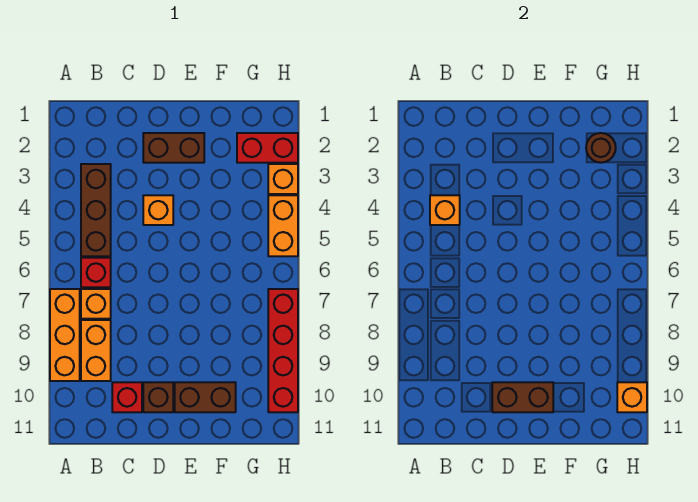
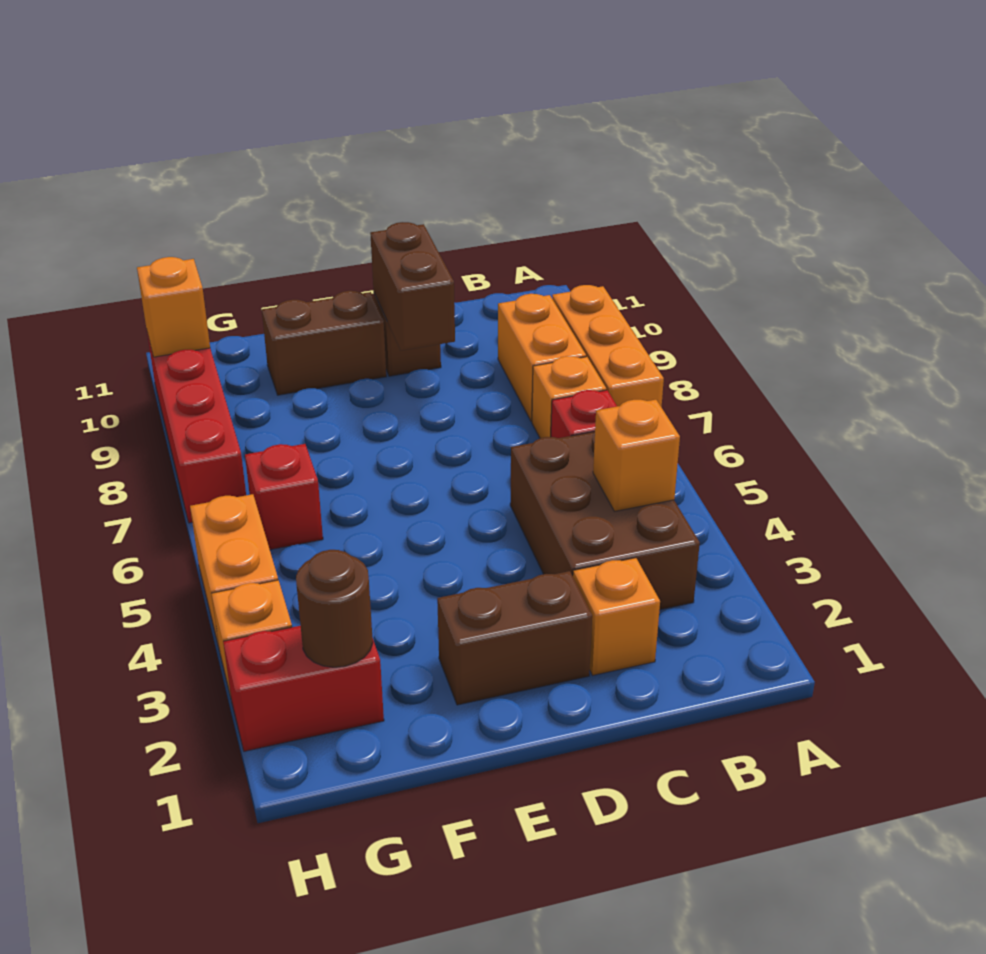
brown 1x3 brick [81,164,111,256] -> brown 2x3 brick [510,431,700,610]
red 1x1 brick [112,382,142,412] -> red 1x1 brick moved to [245,444,323,550]
orange 1x1 brick [143,195,173,225] -> orange 1x1 brick moved to [573,558,660,675]
brown 1x2 brick [492,382,553,412] -> brown 1x2 brick turned to [370,222,455,351]

